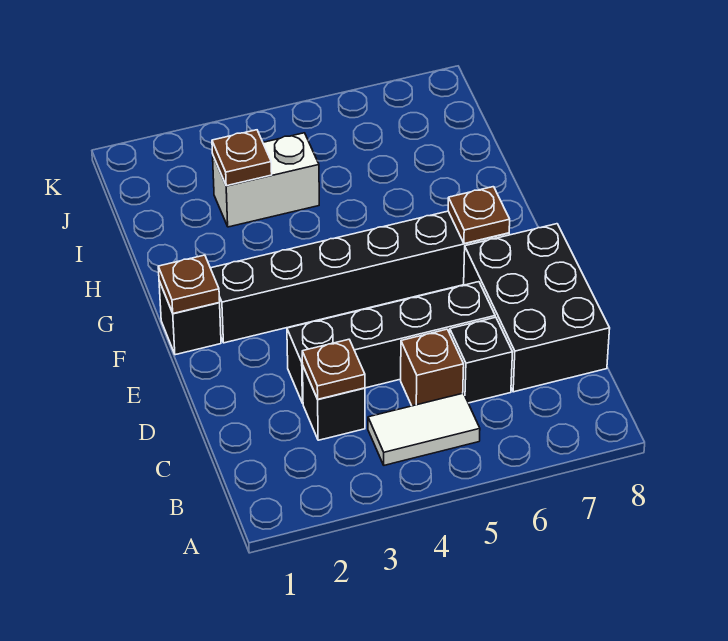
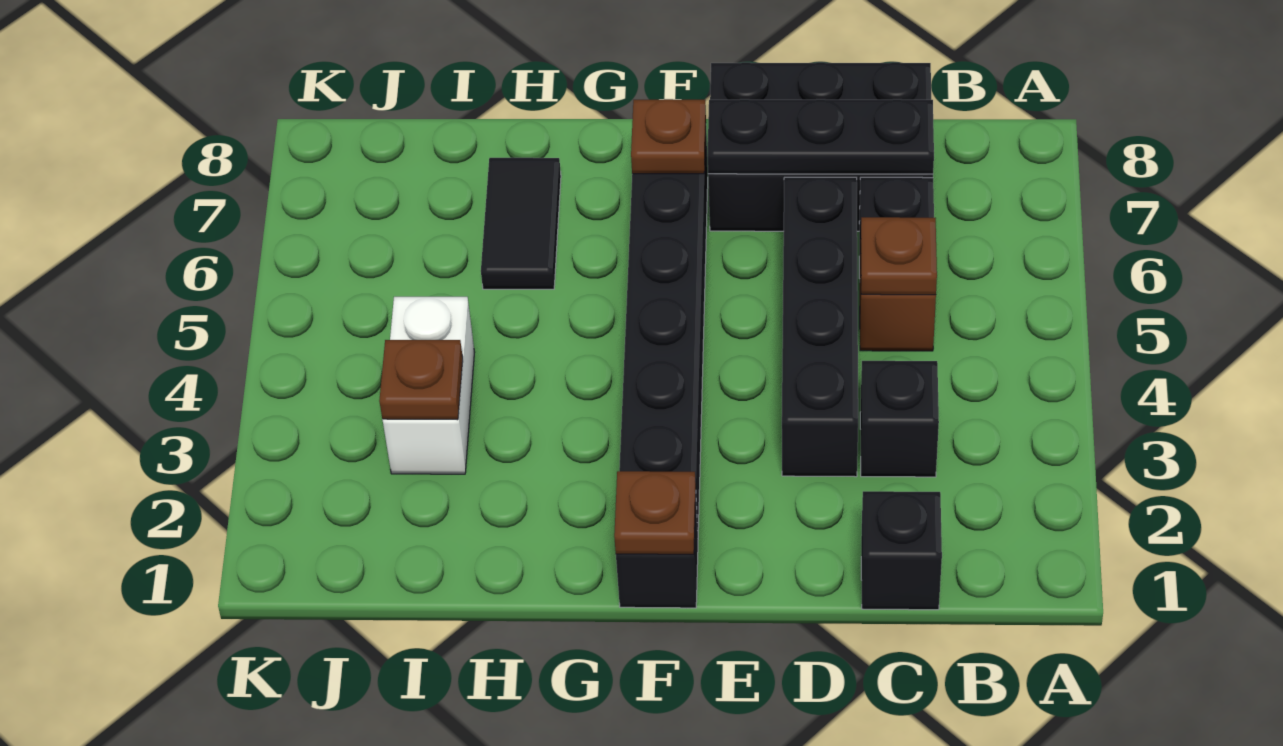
white 1x2 tile [368,393,480,465] -> none
none -> black 1x1 brick [861,491,942,610]
brown 1x1 plate [302,339,365,399] -> brown 1x1 plate moved to [861,217,937,295]
none -> black 1x3 plate [707,99,934,174]
none -> black 1x2 tile [481,158,561,289]

